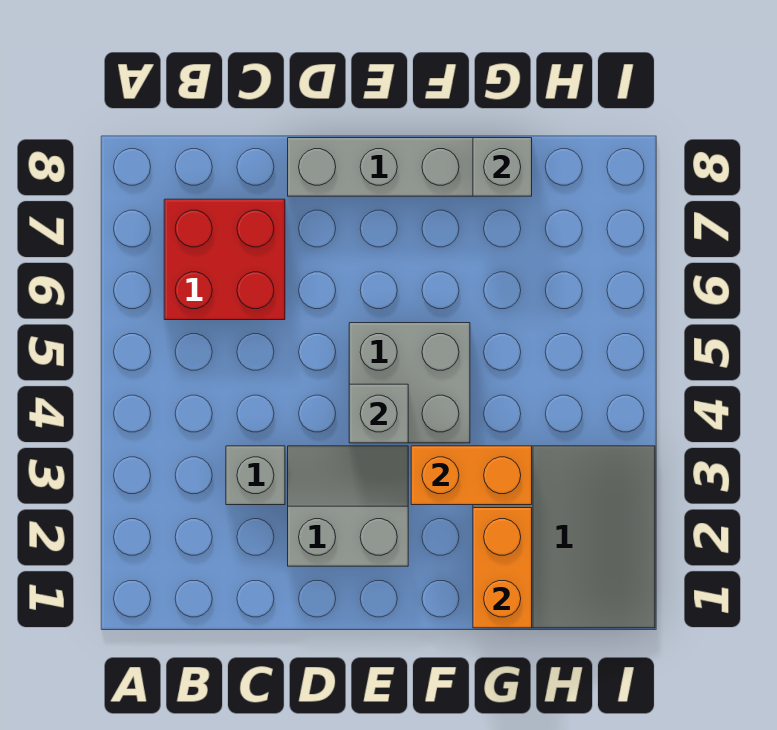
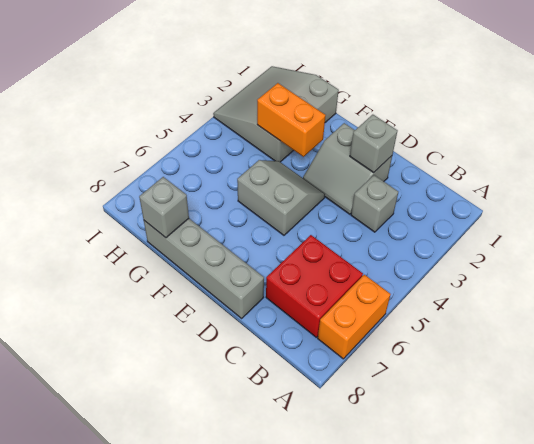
grey 2x2 brick [349,323,470,443] -> grey 2x2 slope [237,160,325,235]
grey 1x1 brick [349,384,408,443] -> grey 1x1 brick moved to [350,115,398,173]
orange 1x2 brick [473,508,532,628] -> orange 1x2 brick moved to [318,275,391,359]

